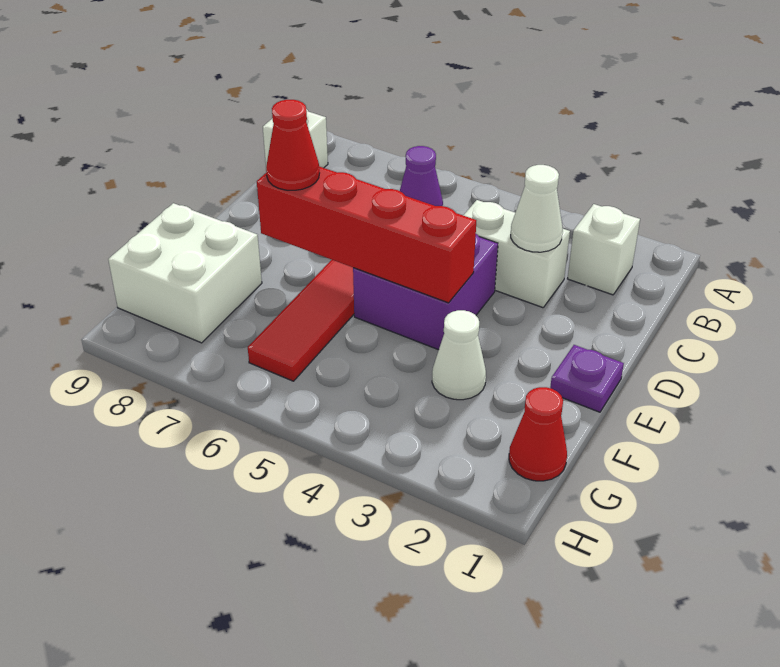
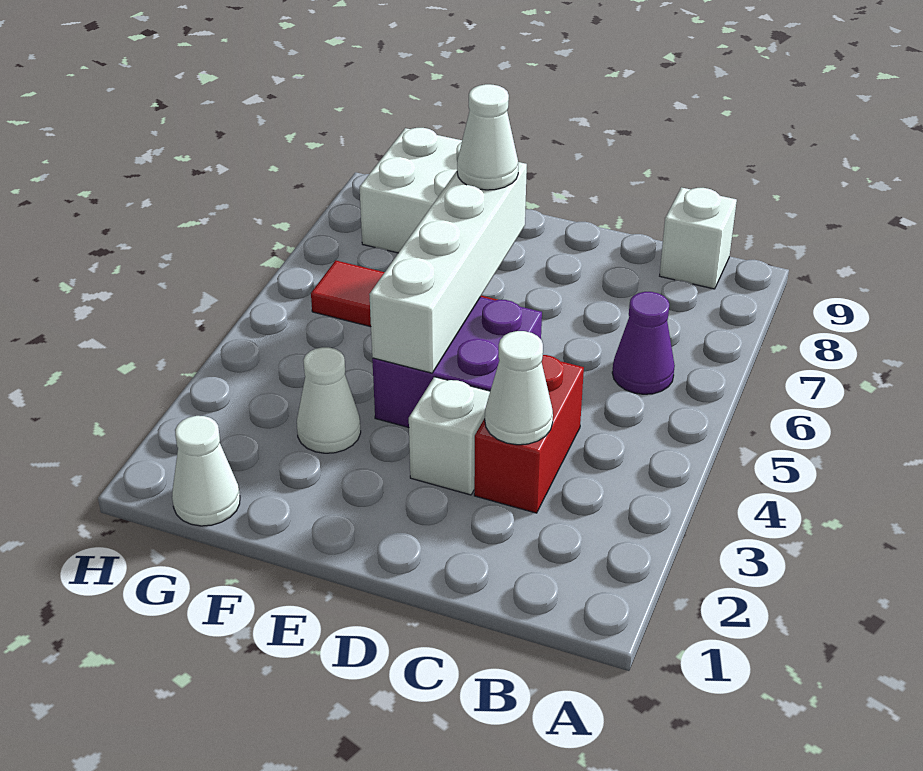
white 1x1 brick [568,204,640,295] -> white 1x1 brick moved to [409,377,490,495]
white 1x2 brick [463,200,570,308] -> red 1x2 brick [474,355,584,513]
purple 1x1 plate [550,345,624,412] -> none
red 1x4 brick [257,166,476,303] -> white 1x4 brick [369,162,527,373]
red 1x1 cone [266,100,319,190] -> white 1x1 cone [457,84,519,190]
red 1x1 cone [509,387,567,481] -> white 1x1 cone [172,416,240,526]

